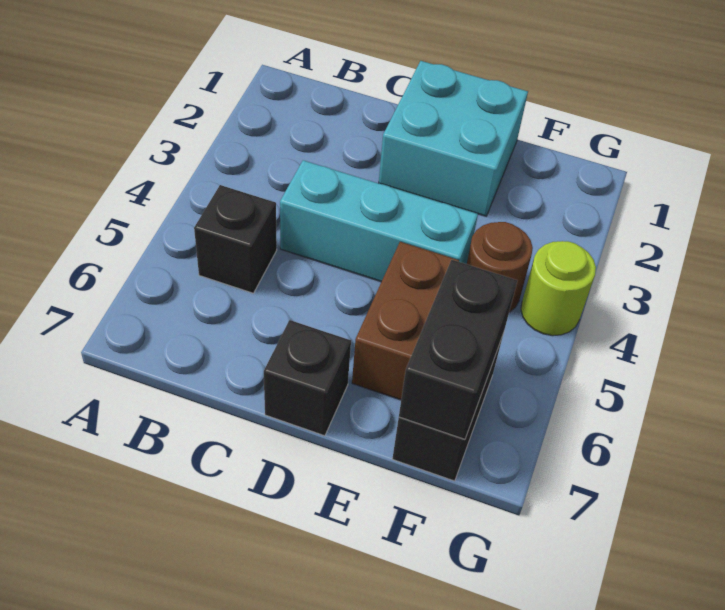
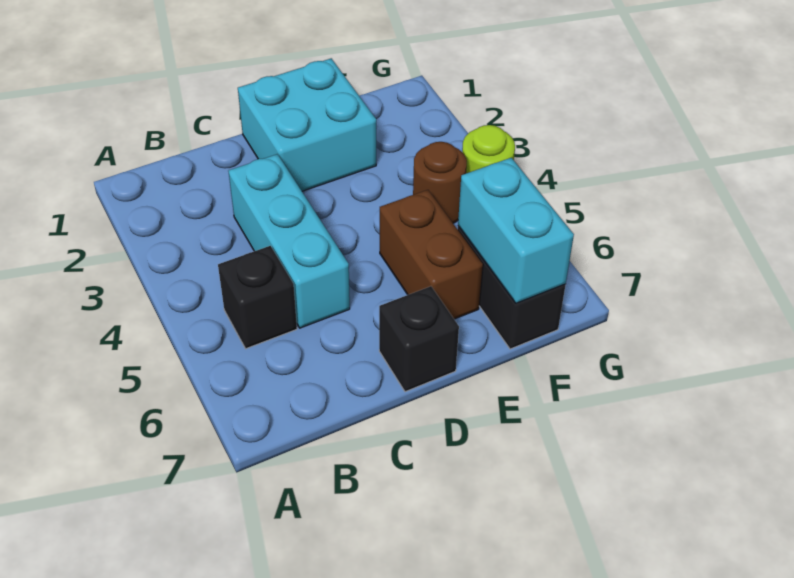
cyan 1x3 brick [280,160,478,282] -> cyan 1x3 brick turned to [228,154,350,328]
black 1x2 brick [399,260,517,439] -> cyan 1x2 brick [458,158,574,303]

